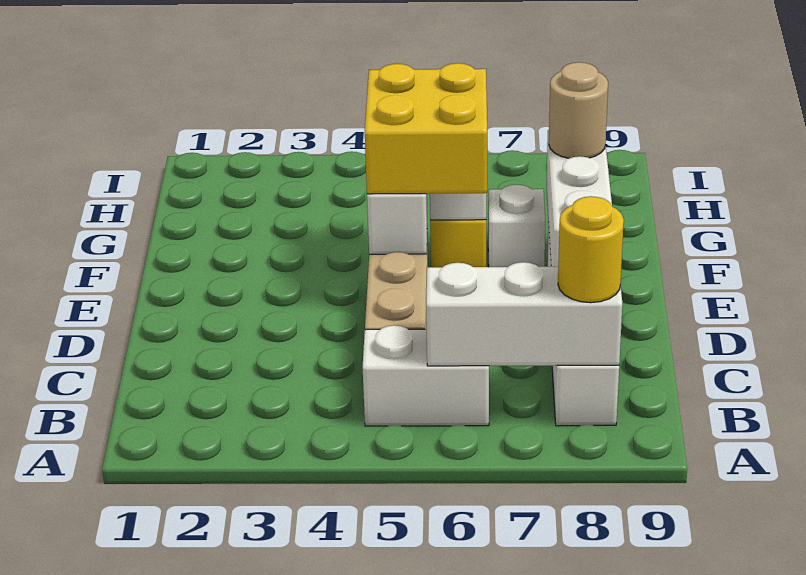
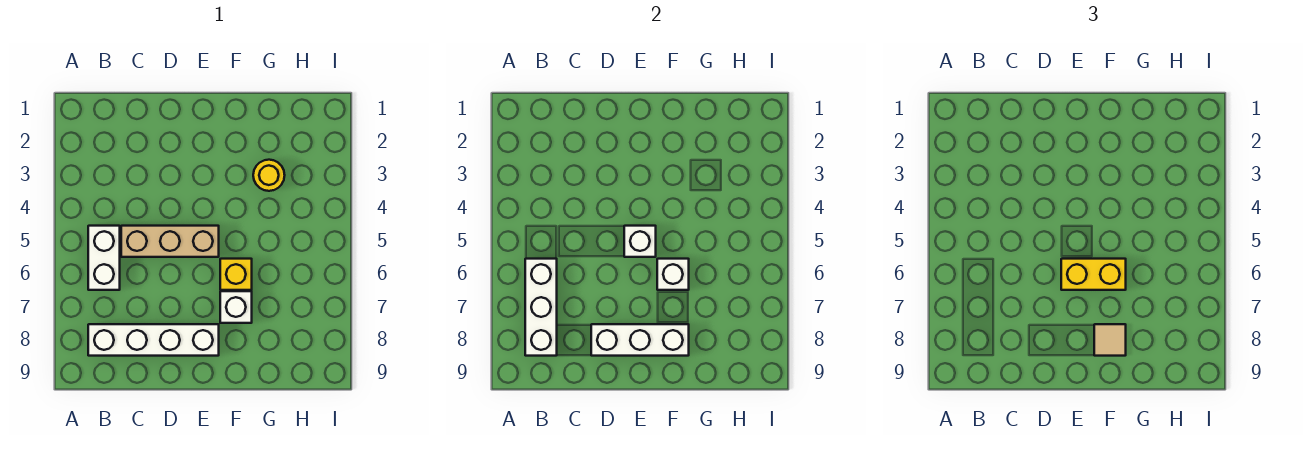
yellow 1x1 round brick [558,196,624,303] -> yellow 1x1 round brick moved to [253,160,285,191]
yellow 2x2 brick [365,63,487,194] -> yellow 1x2 brick [1061,259,1126,290]
tan 1x1 round brick [549,62,608,158] -> tan 1x1 tile [1094,324,1126,356]

